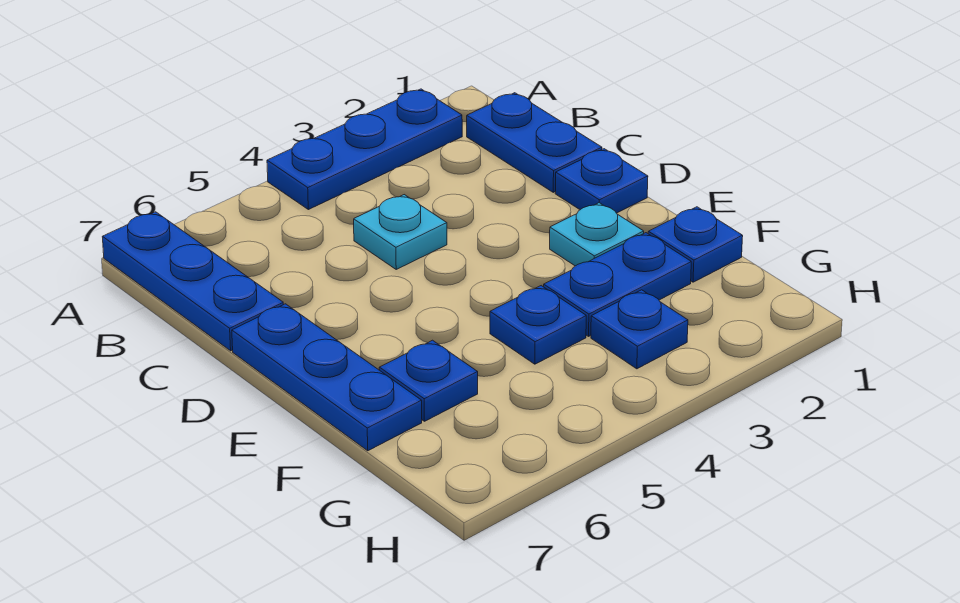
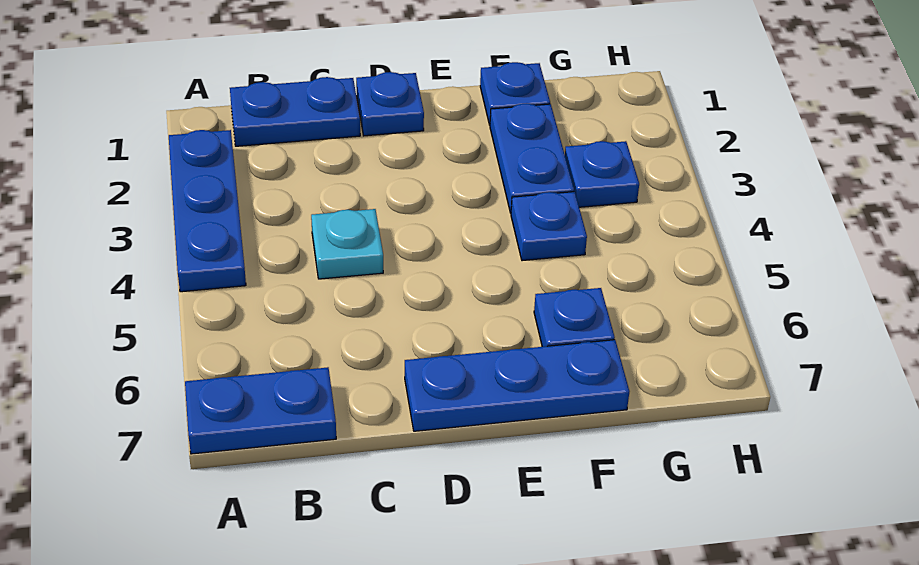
blue 1x3 plate [103,212,283,351] -> blue 1x2 plate [185,367,336,454]
cyan 1x1 plate [550,203,644,266] -> none

